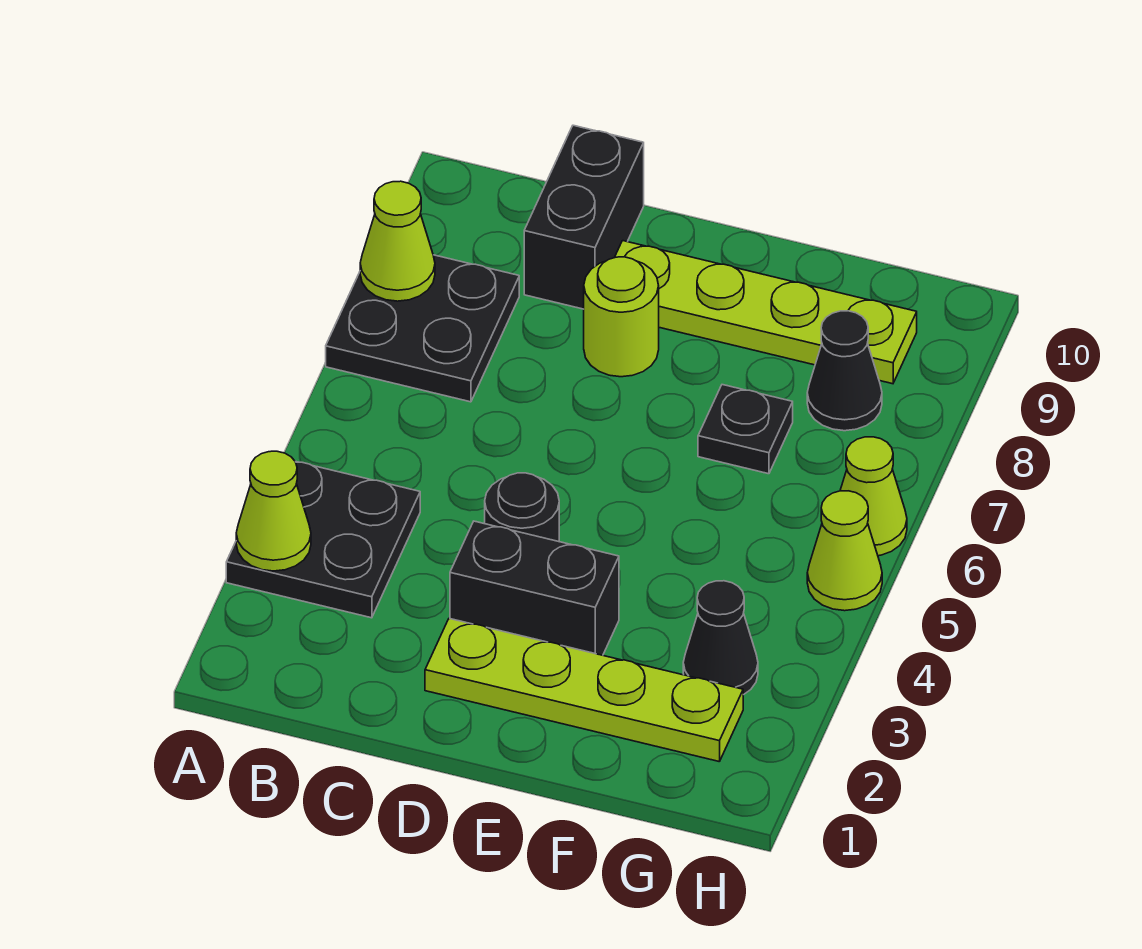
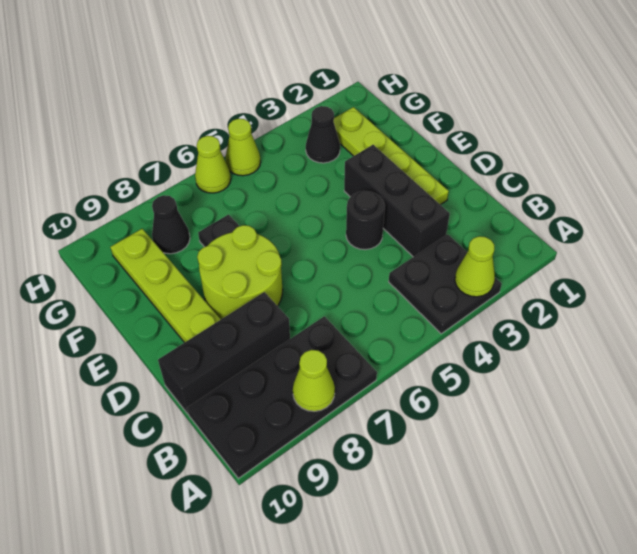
black 2x2 plate [326,255,519,402] -> black 2x4 plate [187,316,377,478]
black 1x2 brick [524,125,644,309] -> black 1x3 brick [158,292,290,414]
black 1x2 brick [450,521,619,655] -> black 1x3 brick [344,145,450,257]
lime 1x1 round brick [584,257,659,377] -> lime 2x2 round brick [197,225,283,319]

